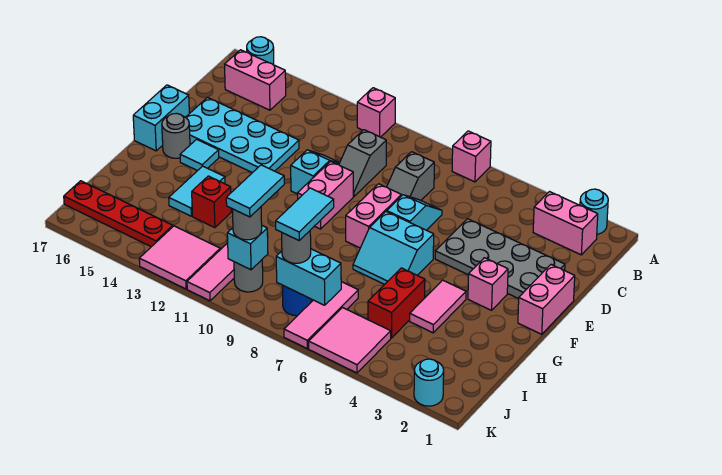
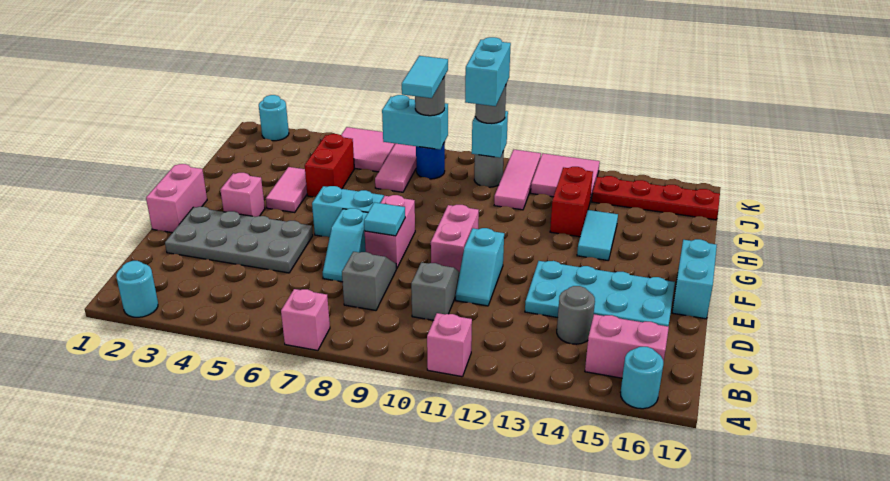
pink 1x2 brick [533,192,598,255] -> none
cyan 1x1 tile [180,139,219,171] -> cyan 1x1 tile moved to [364,202,405,236]
grey 1x1 round brick [162,113,190,158] -> grey 1x1 round brick moved to [557,286,595,344]
red 1x1 brick [192,176,231,228] -> red 1x2 brick [550,167,593,237]
cyan 1x2 tile [226,165,284,217] -> cyan 1x2 brick [465,37,511,106]

